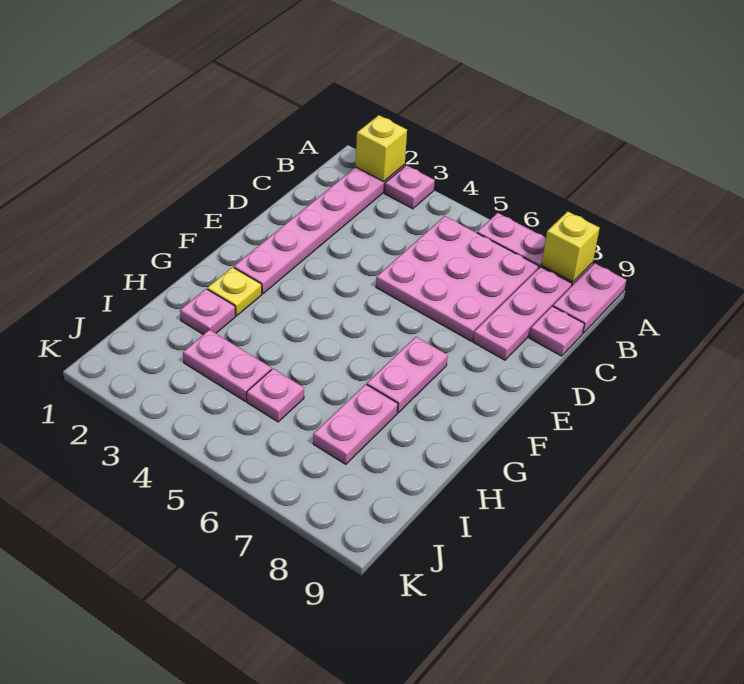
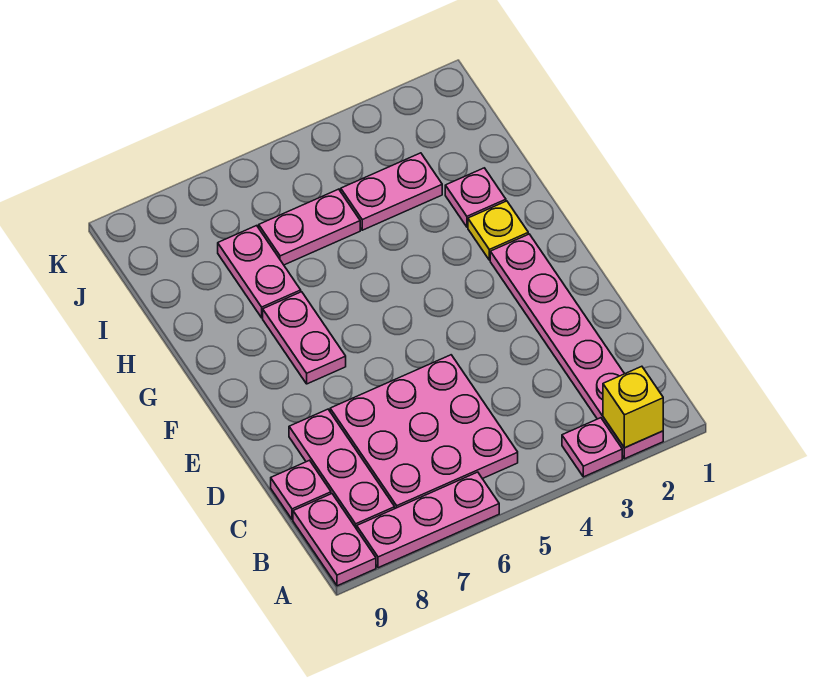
yellow 1x1 brick [542,211,600,282] -> none
pink 1x1 plate [247,369,304,422] -> pink 1x2 plate [259,189,360,265]

